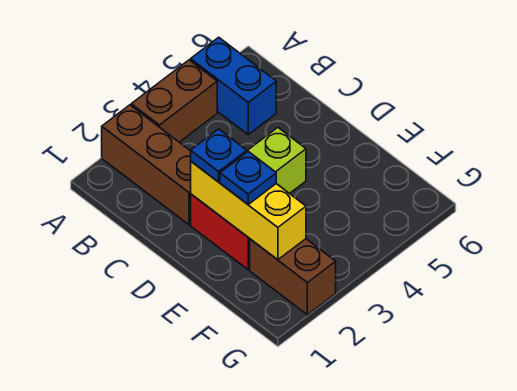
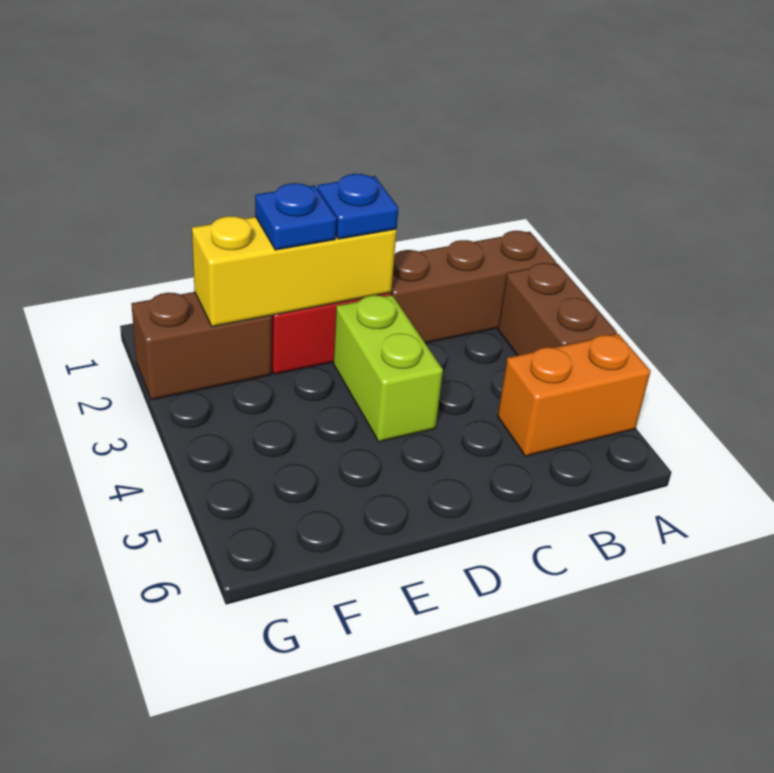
blue 1x2 brick [191,37,276,134] -> orange 1x2 brick [498,334,651,456]

